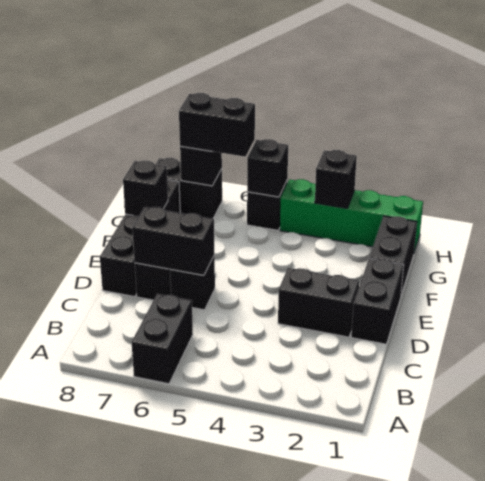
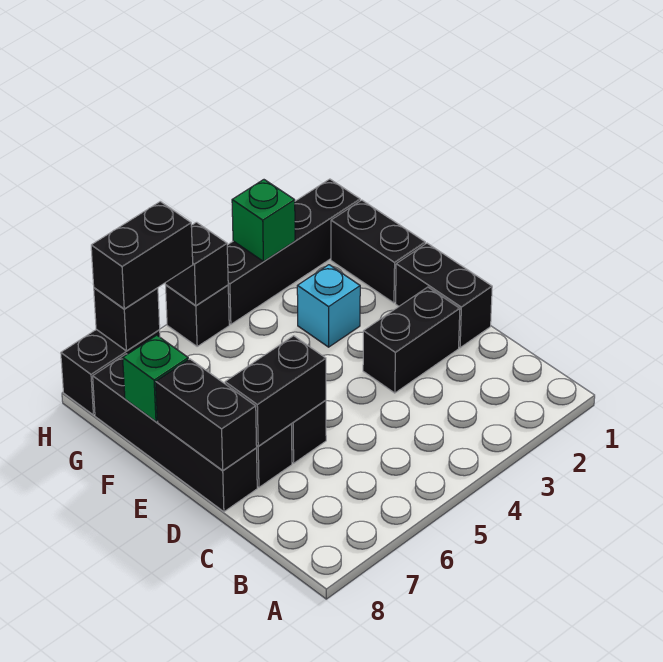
black 1x2 brick [132,294,193,384] -> black 1x2 brick moved to [156,359,257,471]
none -> cyan 1x1 brick [297,265,360,347]
black 1x1 brick [123,161,168,216] -> green 1x1 brick [123,335,188,422]
green 1x4 brick [280,179,423,252] -> black 1x4 brick [227,179,360,324]
black 1x1 brick [315,150,357,208] -> green 1x1 brick [232,180,295,261]

